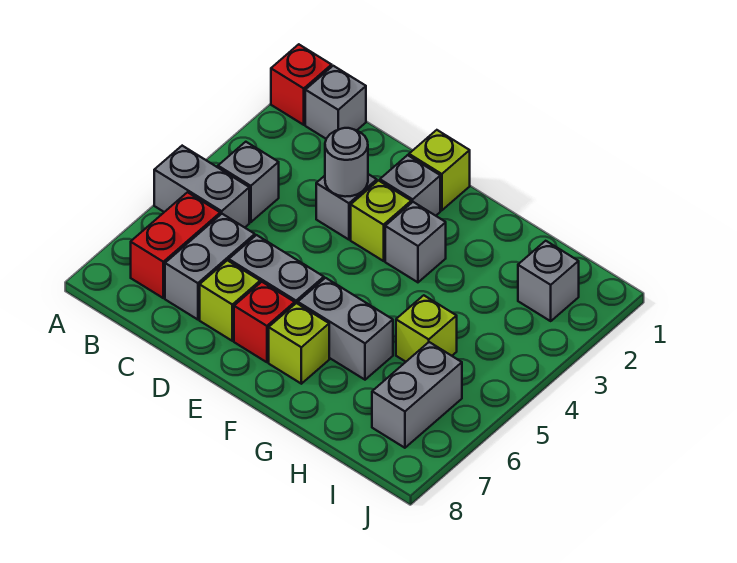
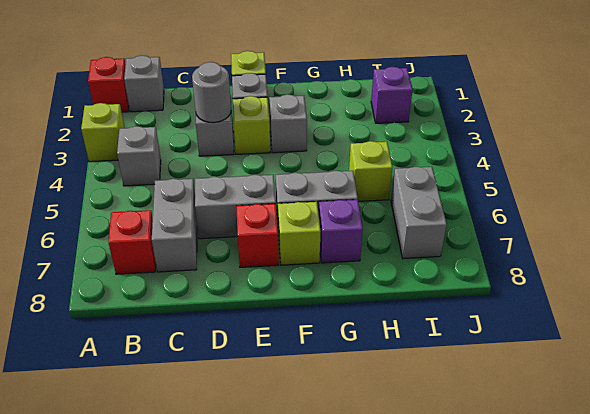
grey 1x2 brick [154,146,249,227] -> none
red 1x2 brick [131,192,220,298] -> red 1x1 brick [108,210,156,274]
lime 1x1 brick [200,260,260,341] -> lime 1x1 brick moved to [81,103,124,162]
none -> purple 1x1 brick [319,200,363,263]
grey 1x1 brick [518,241,579,321] -> purple 1x1 brick [371,67,413,123]

